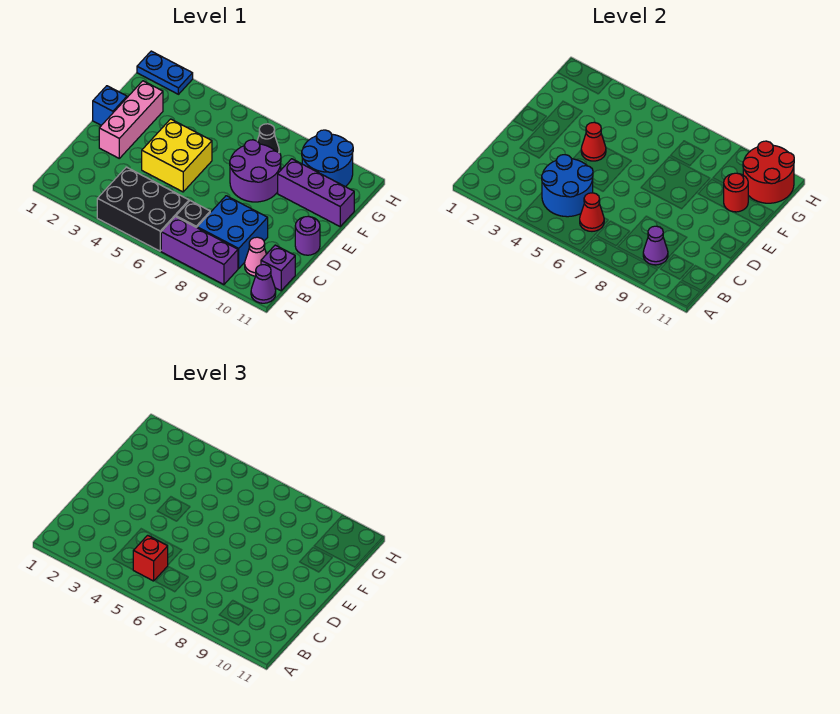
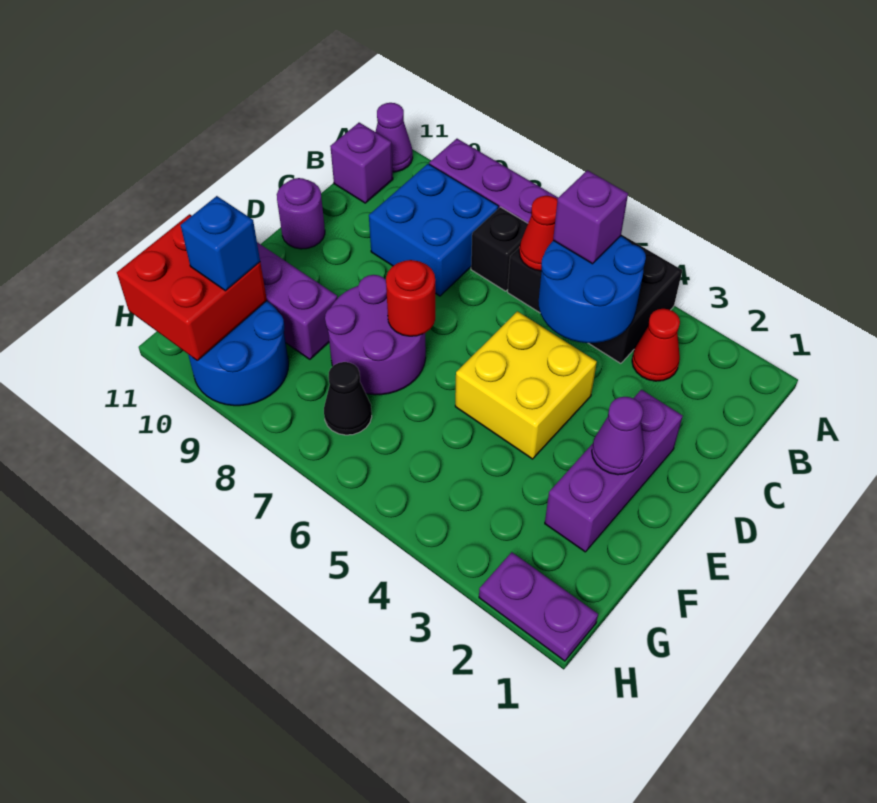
red 1x1 brick [133,535,168,581] -> purple 1x1 brick [553,170,628,264]
purple 1x1 cone [643,226,668,265] -> purple 1x1 cone moved to [592,397,644,475]
pink 1x1 cone [245,237,266,276] -> none
pink 1x3 brick [99,81,163,158] -> purple 1x3 brick [545,390,683,552]
blue 1x1 brick [93,86,127,125] -> blue 1x1 brick moved to [181,196,260,291]
red 1x1 cone [581,122,606,161] -> red 1x1 cone moved to [632,309,680,381]
red 1x1 round brick [724,173,748,212] -> red 1x1 round brick moved to [386,260,435,336]
red 2x2 round brick [743,141,794,203] -> red 2x2 brick [117,214,267,361]
blue 1x2 plate [137,51,193,94] -> purple 1x2 plate [479,552,598,661]

